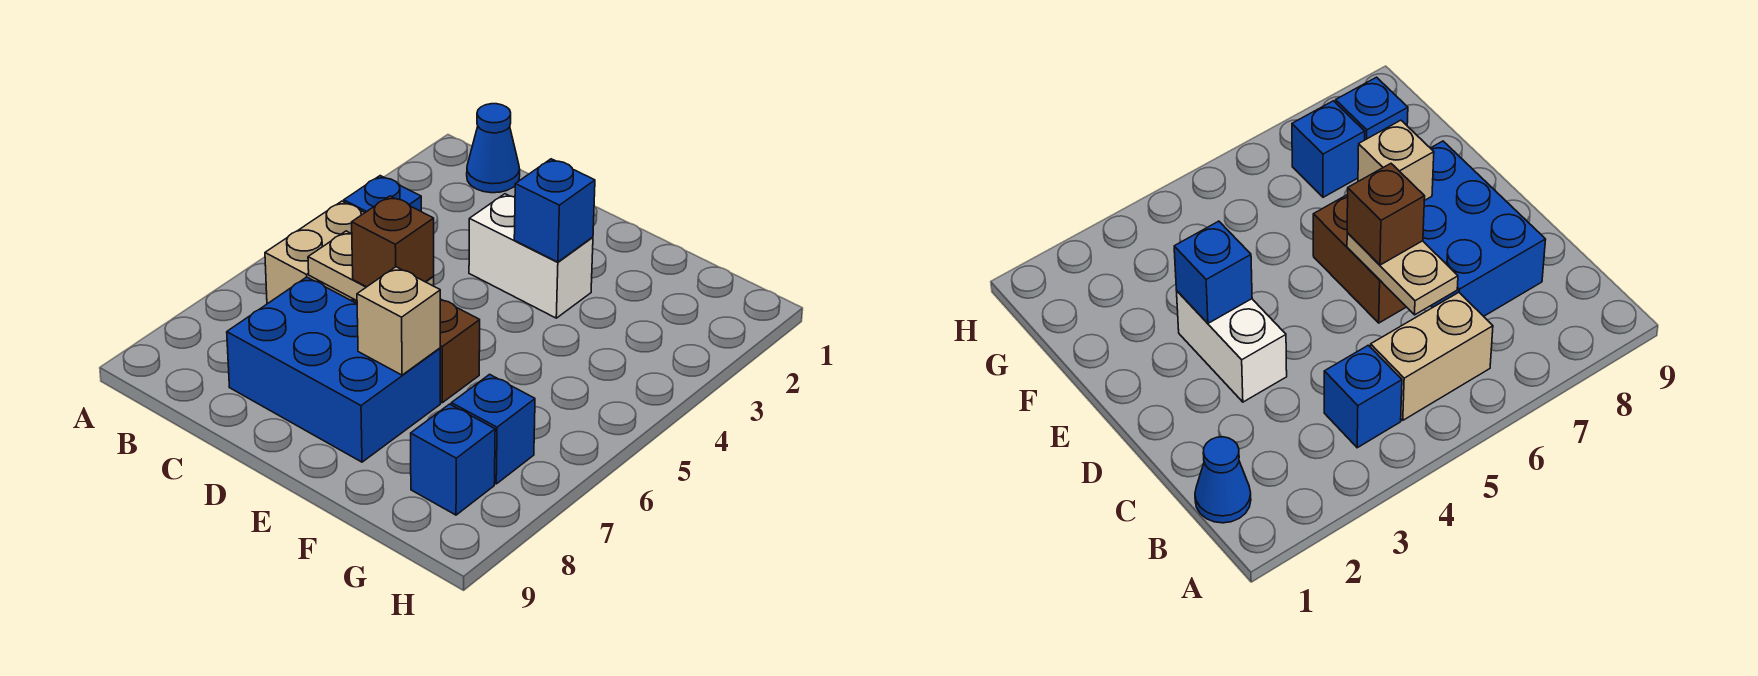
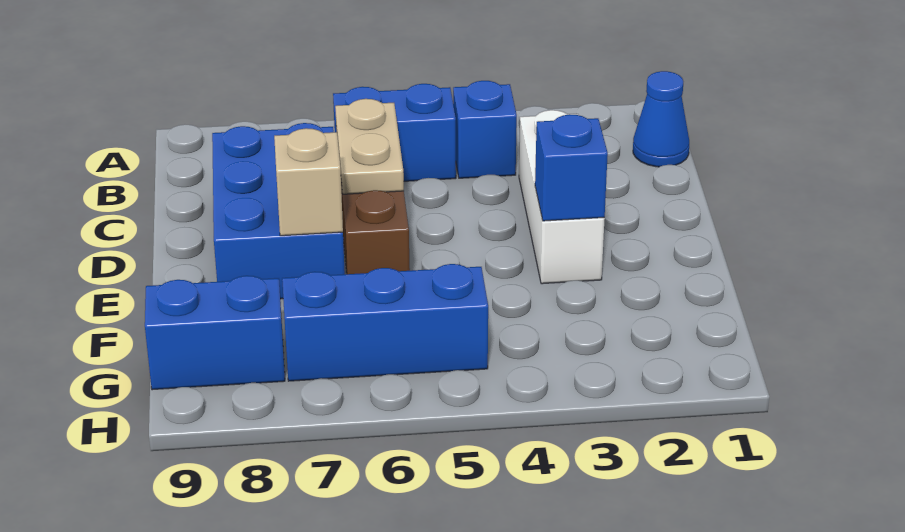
tan 1x2 brick [265,201,364,304] -> blue 1x2 brick [333,84,456,181]
white 1x2 brick [469,194,593,318] -> white 1x3 brick [519,110,605,284]
brown 1x1 brick [352,196,434,287] -> none
blue 1x1 brick [451,374,535,484] -> blue 1x3 brick [282,264,488,381]
blue 1x1 brick [411,404,495,515] -> blue 1x2 brick [145,276,285,390]

